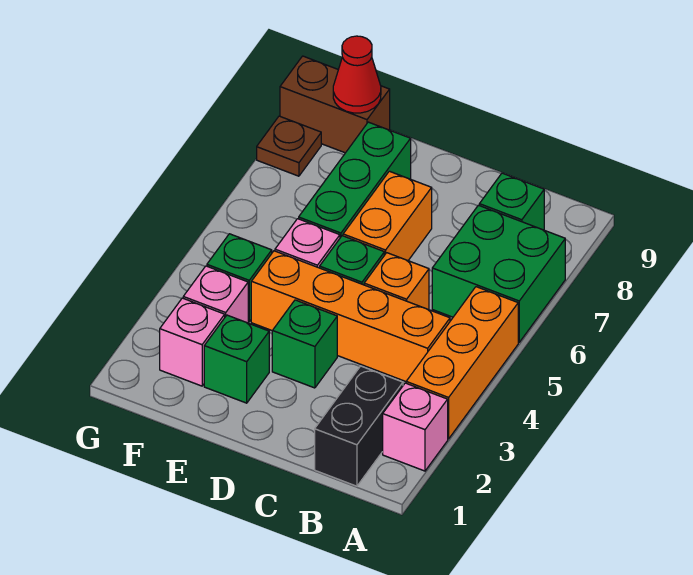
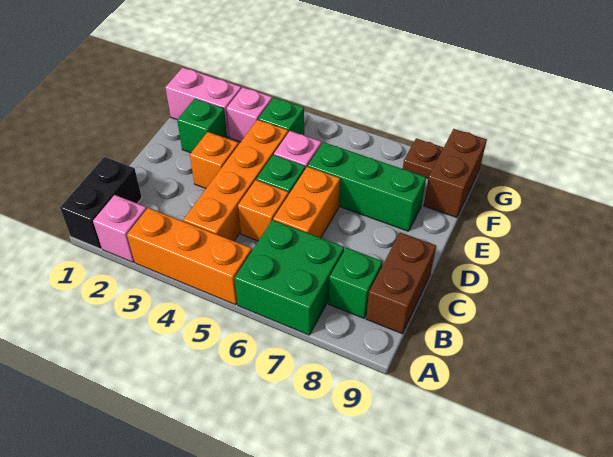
black 1x2 brick [315,366,403,486] -> black 1x2 brick turned to [60,157,142,249]
none -> brown 1x2 brick [366,232,436,334]
green 1x1 brick [272,300,337,388] -> orange 1x1 brick [190,132,239,188]
orange 1x2 brick [343,171,432,260] -> orange 1x2 brick turned to [273,167,340,238]
pink 1x1 brick [160,298,225,386] -> pink 1x2 brick [165,68,241,137]
red 1x1 cone [333,36,381,113] -> none

